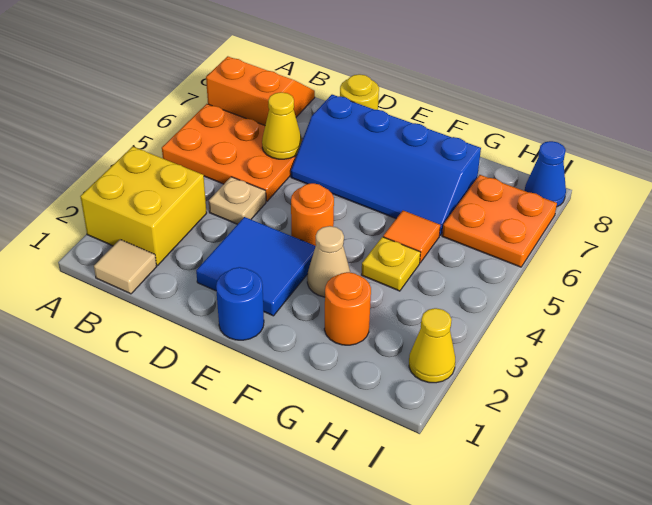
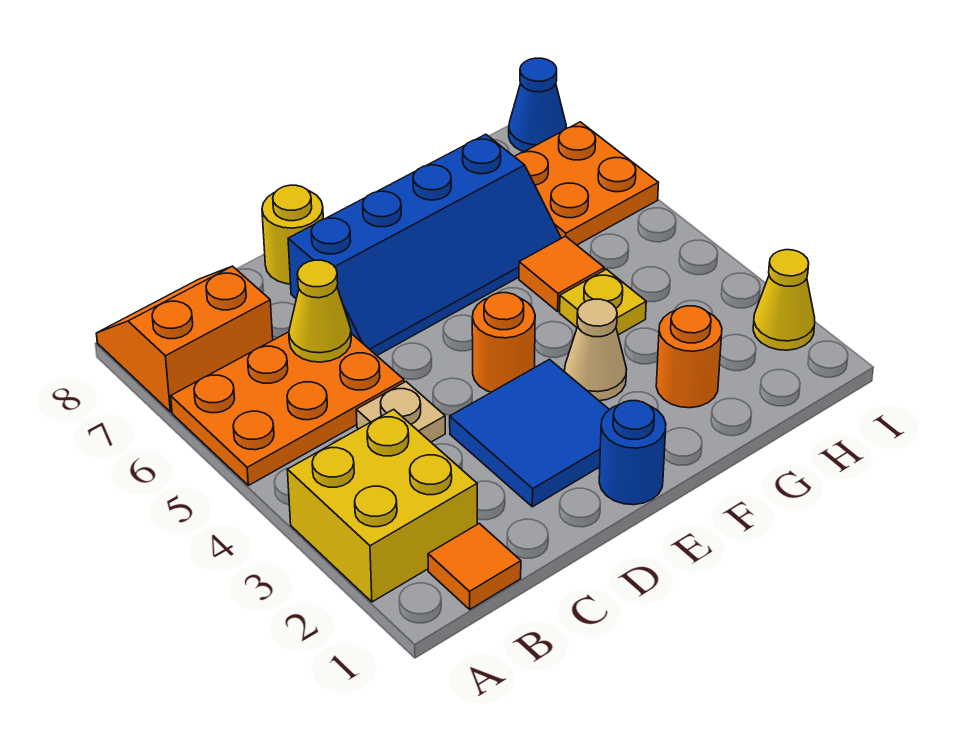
tan 1x1 tile [94,240,157,294] -> orange 1x1 tile [428,523,521,609]

